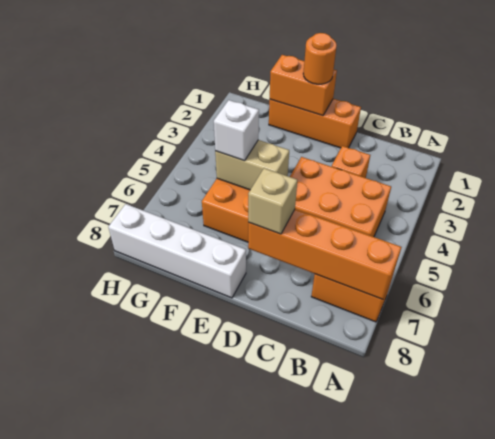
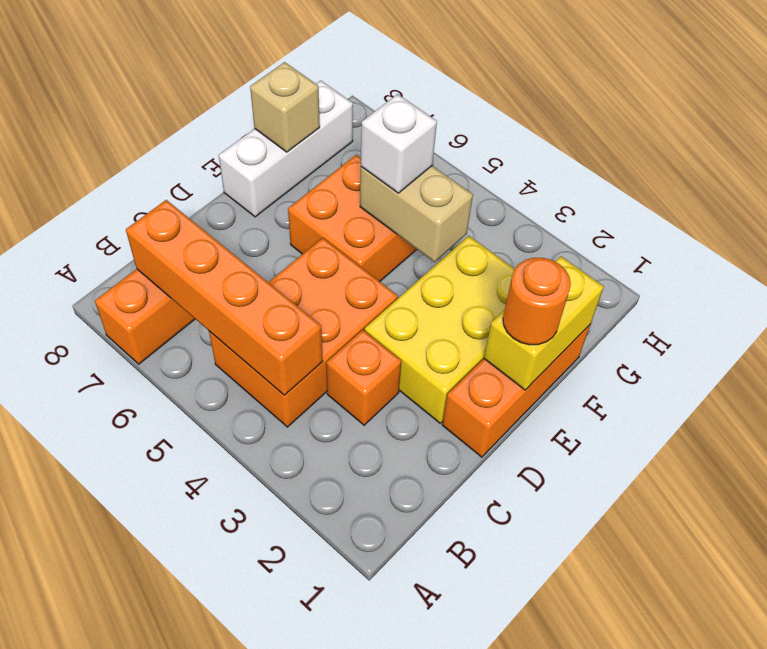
orange 1x4 brick [248,209,401,299] -> orange 1x4 brick turned to [126,200,323,395]
none -> yellow 2x3 brick [365,236,515,423]
tan 1x1 brick [248,168,297,234] -> tan 1x1 brick moved to [250,62,320,152]
orange 1x2 brick [270,55,337,116] -> yellow 1x2 brick [484,256,604,390]
tan 1x2 brick [215,140,289,190] -> tan 1x2 brick turned to [360,166,473,262]
white 1x4 brick [108,204,246,298] -> white 1x3 brick [219,81,353,217]

